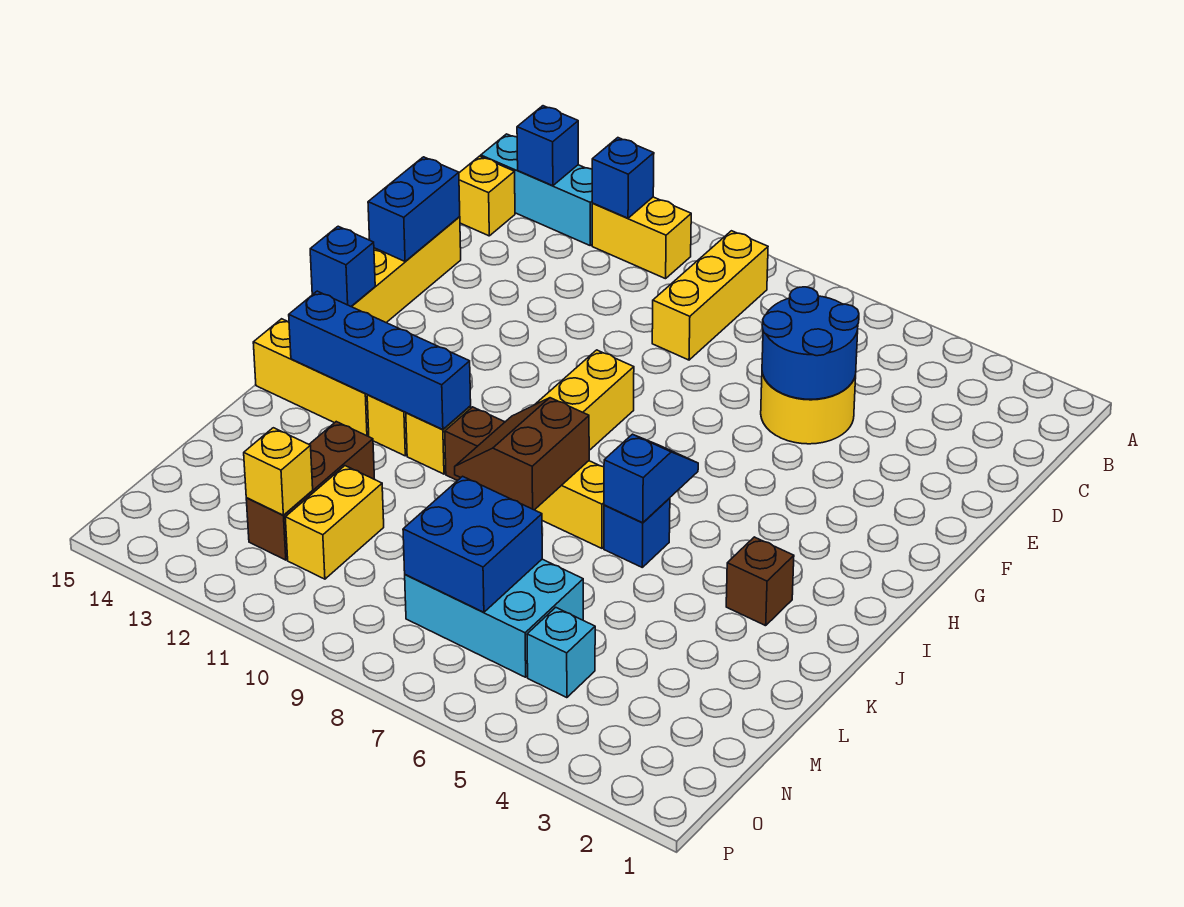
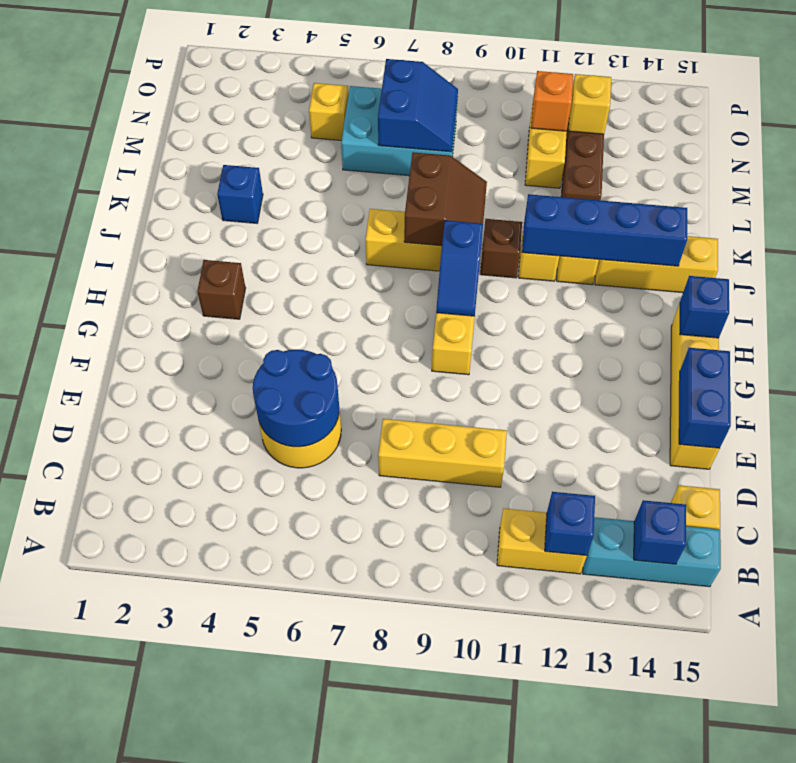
yellow 1x3 brick [652,231,768,360] -> yellow 1x3 brick turned to [378,419,507,487]
blue 1x2 slope [604,434,698,523] -> blue 1x2 slope moved to [436,220,483,316]
brown 1x1 brick [726,537,794,626] -> brown 1x1 brick moved to [197,260,246,319]
blue 1x1 brick [604,498,670,567] -> blue 1x1 brick moved to [217,165,263,223]
blue 2x2 brick [403,476,542,612] -> blue 2x2 slope [378,59,458,152]
cyan 1x1 brick [527,607,595,698] -> yellow 1x1 brick [309,83,349,140]
none -> orange 1x1 brick [531,71,573,131]

